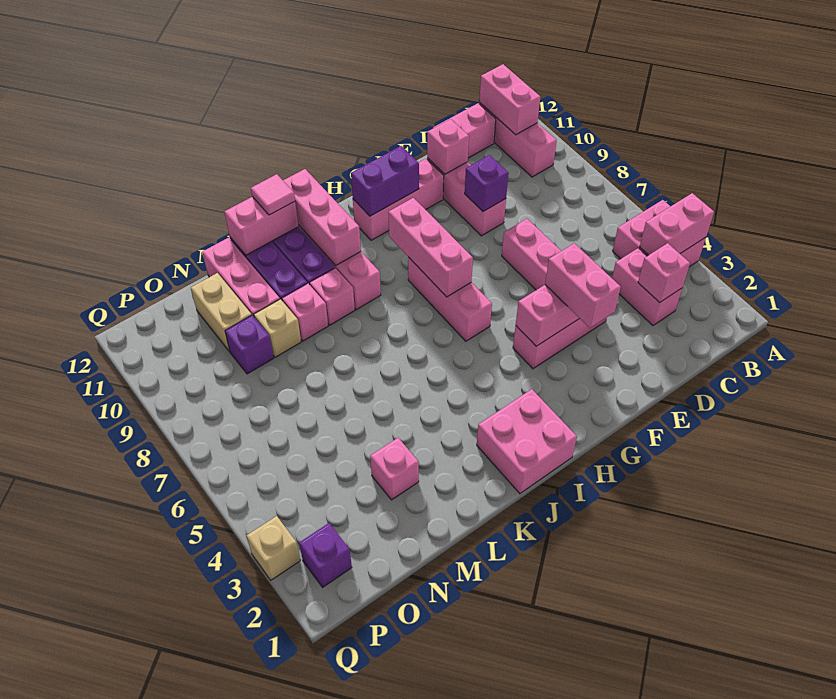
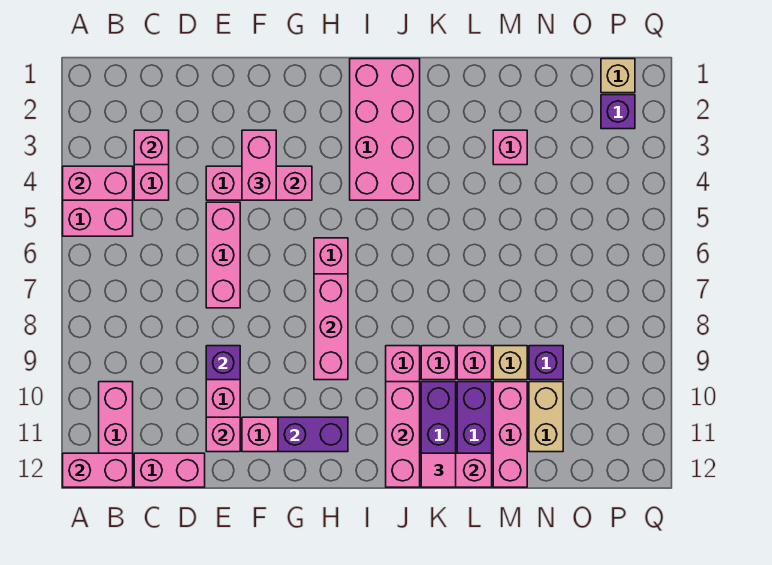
pink 1x2 brick [479,64,540,135] -> pink 1x2 brick turned to [63,453,133,487]
pink 2x2 brick [477,389,577,494] -> pink 2x4 brick [350,59,420,200]
tan 1x1 brick [246,516,300,580] -> tan 1x1 brick moved to [601,59,635,93]

